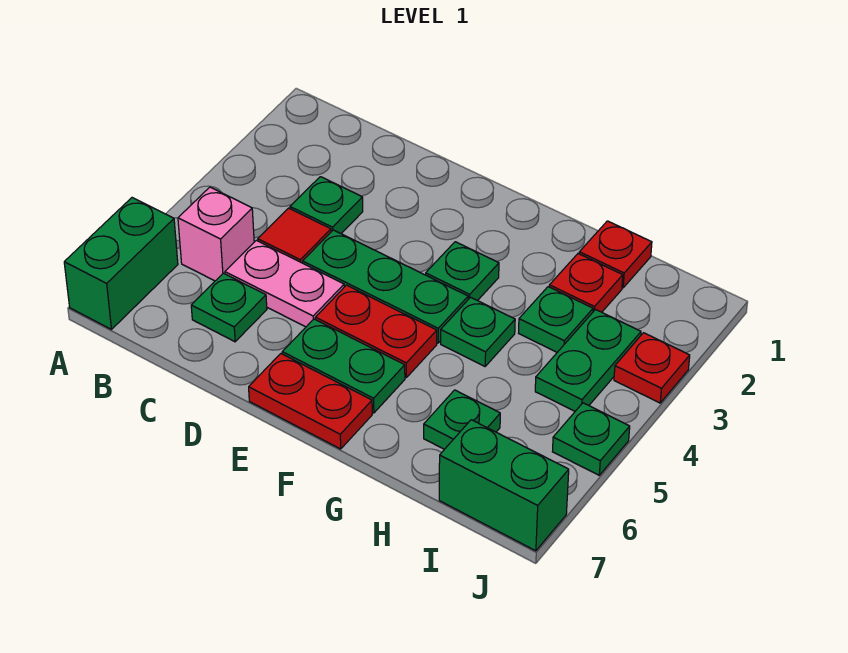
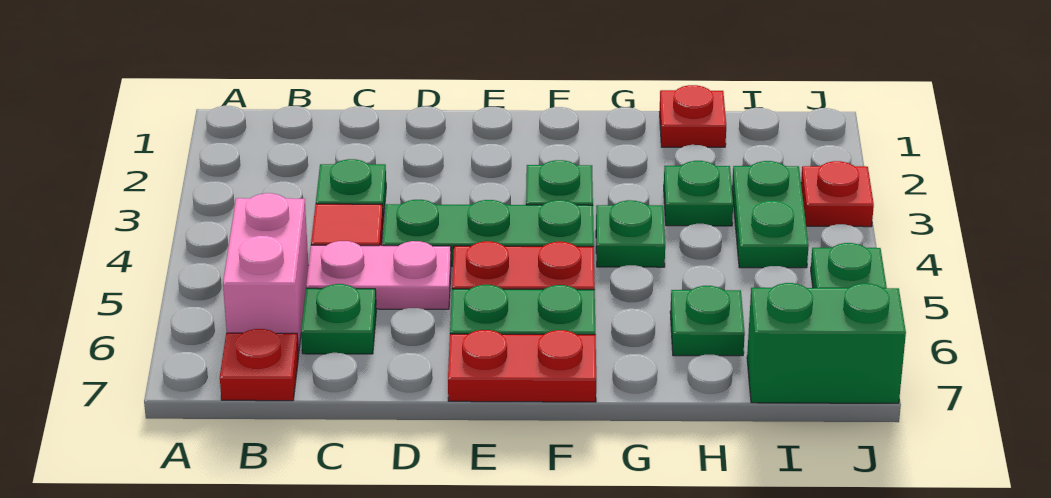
green 1x2 brick [64,198,178,329] -> none
pink 1x1 brick [178,187,254,281] -> pink 1x2 brick [223,193,309,353]
red 1x1 plate [549,254,623,312] -> red 1x1 plate moved to [220,329,299,401]

